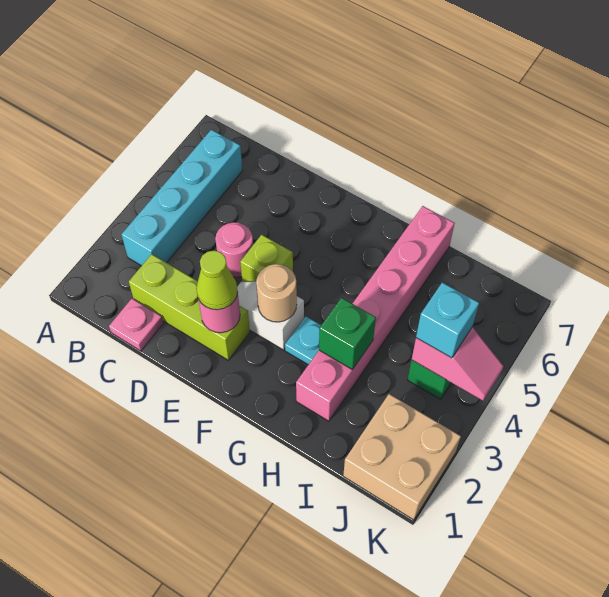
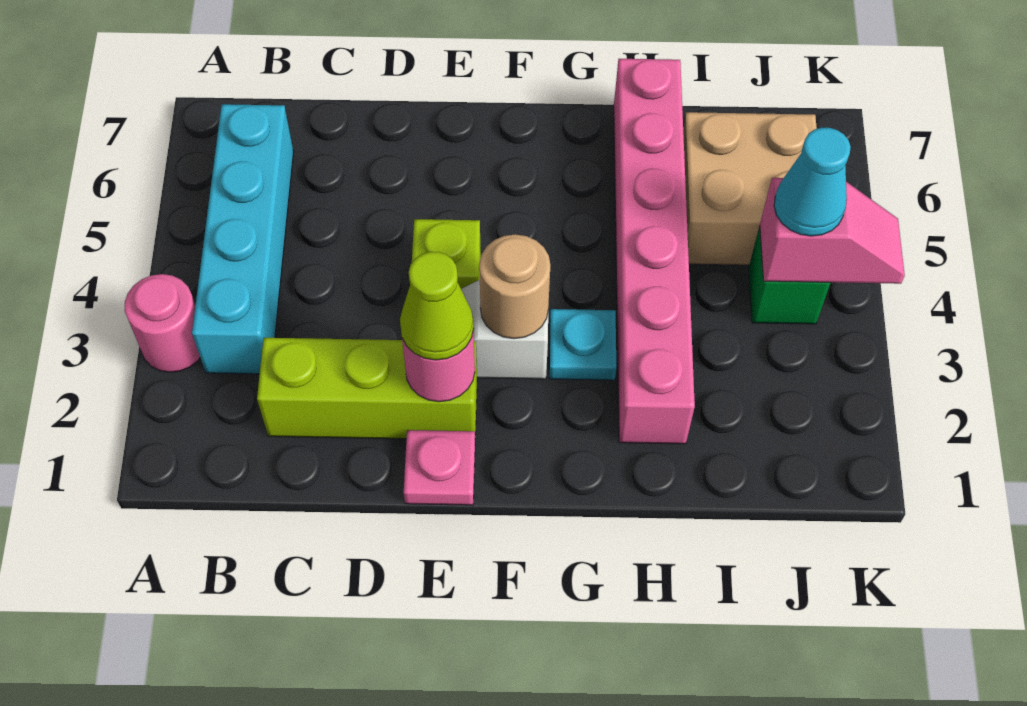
pink 1x1 plate [109,299,163,351] -> pink 1x1 plate moved to [404,430,475,505]
pink 1x1 round brick [215,222,253,277] -> pink 1x1 round brick moved to [125,274,200,372]
green 1x1 brick [319,298,376,369] -> none
tan 2x2 brick [343,394,461,520] -> tan 2x2 brick moved to [683,112,817,265]
cyan 1x1 brick [416,282,479,358] -> cyan 1x1 cone [774,128,851,236]

